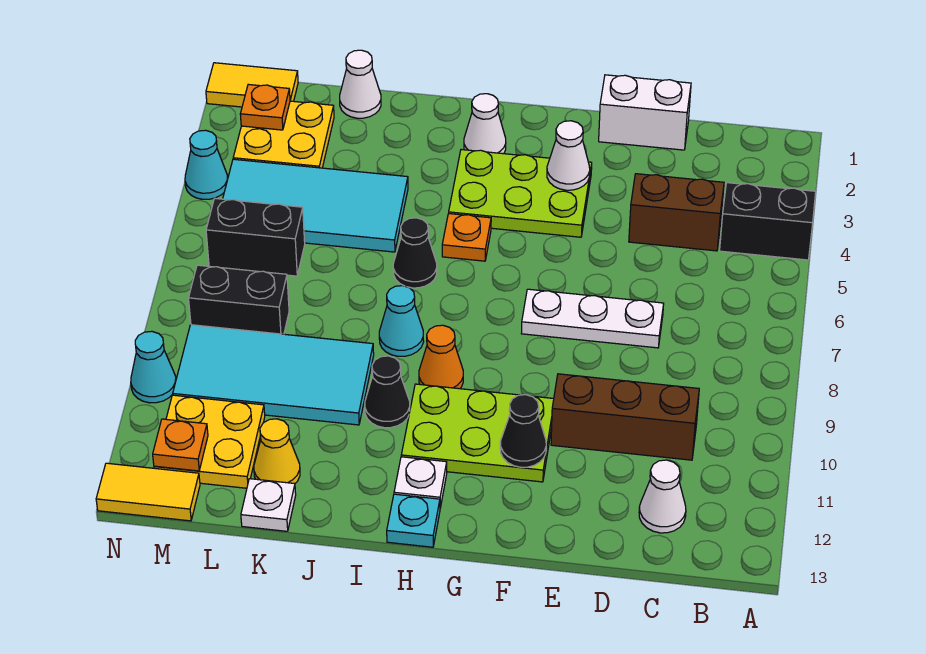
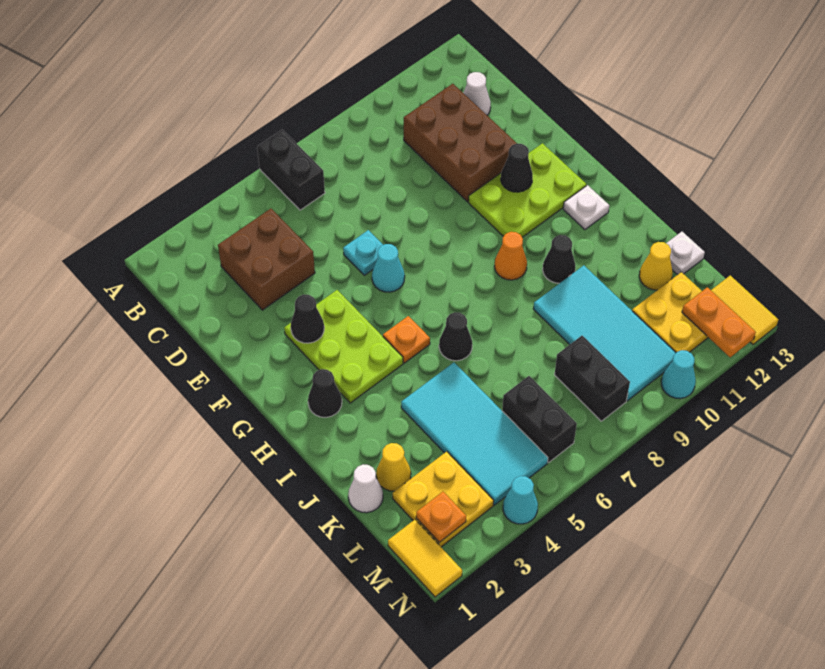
black 1x2 brick [720,183,816,260] -> black 1x2 brick moved to [257,130,325,210]
brown 1x2 brick [629,174,724,251] -> brown 2x2 brick [218,209,315,310]
brown 1x3 brick [551,374,699,460] -> brown 2x3 brick [404,84,517,202]
white 1x2 brick [599,75,691,150] -> none
white 1x3 plate [521,289,664,348] -> none
white 1x1 cone [547,121,590,190] -> black 1x1 cone [291,295,324,343]
lime 2x3 plate [401,384,554,482] -> lime 2x3 plate turned to [469,143,586,237]
white 1x1 cone [464,94,506,154] -> black 1x1 cone [308,369,342,417]
cyan 1x1 plate [387,494,440,547] -> cyan 1x1 plate moved to [343,230,383,275]
cyan 1x1 cone [379,286,424,356] -> cyan 1x1 cone moved to [372,244,405,292]
none -> yellow 1x1 cone [376,443,411,491]
orange 1x1 plate [153,419,208,471] -> orange 1x2 plate [682,287,756,357]

